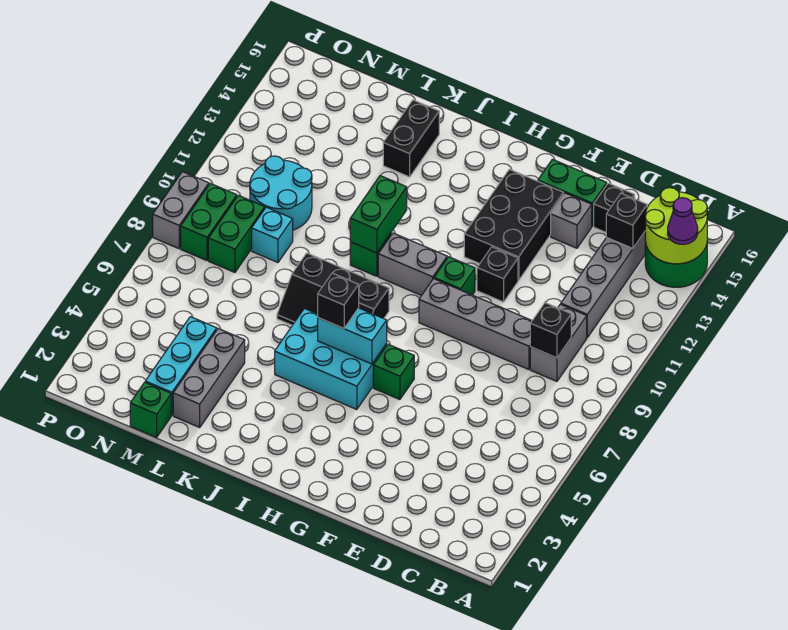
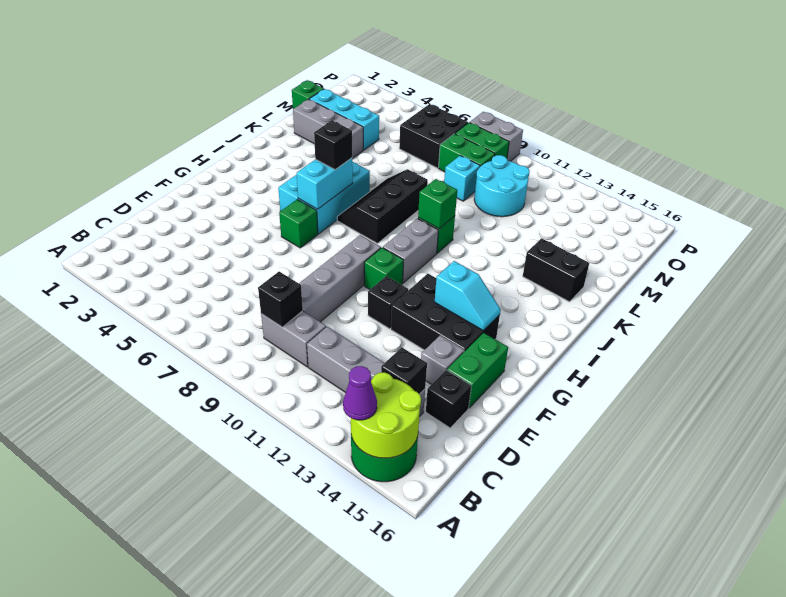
none -> cyan 1x2 slope [435,261,501,331]
green 1x2 brick [350,176,407,253] -> green 1x1 brick [418,179,457,229]
none -> black 2x2 brick [399,104,468,168]

